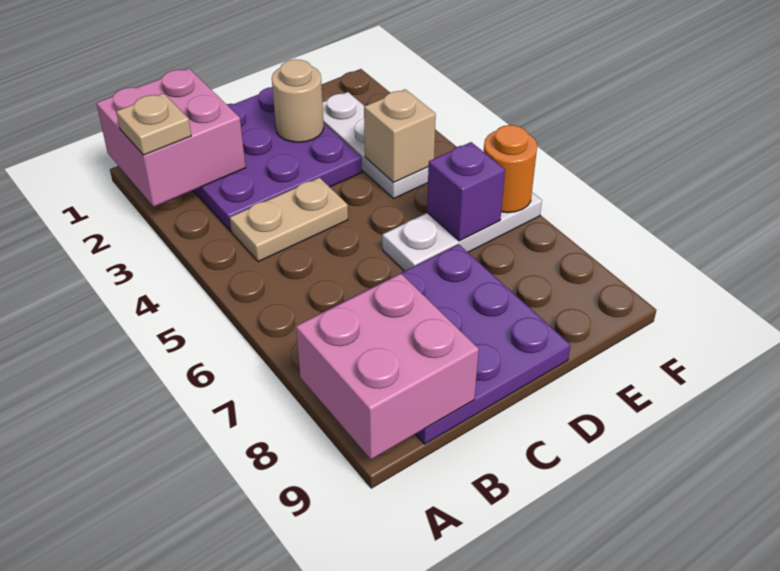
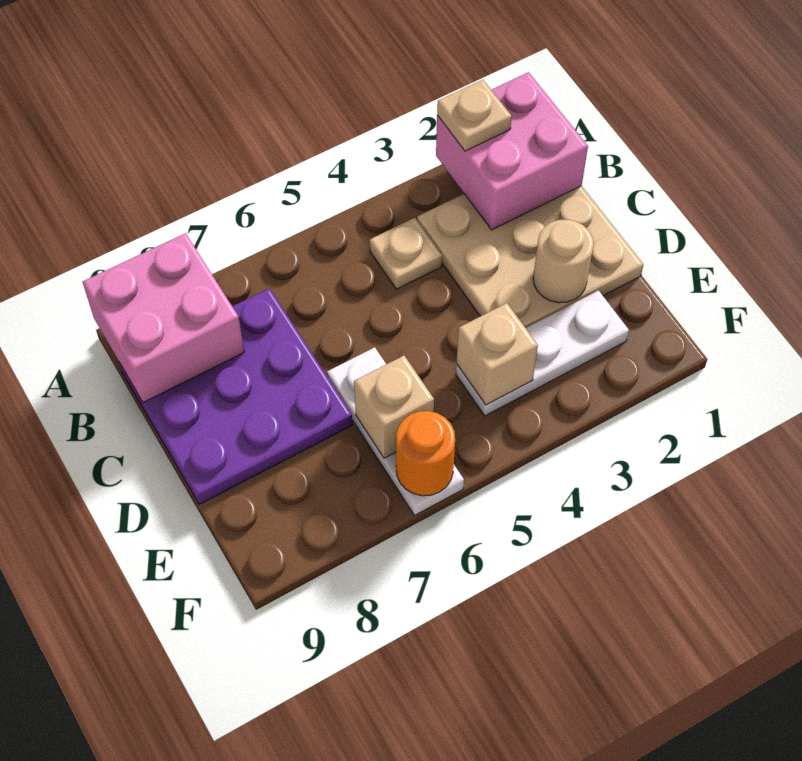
purple 3x3 plate [193,87,362,231] -> tan 3x3 plate [417,186,643,328]
tan 1x2 plate [230,178,348,262] -> tan 1x1 plate [370,218,442,289]
purple 1x1 brick [427,142,505,241] -> tan 1x1 brick [354,356,434,458]

